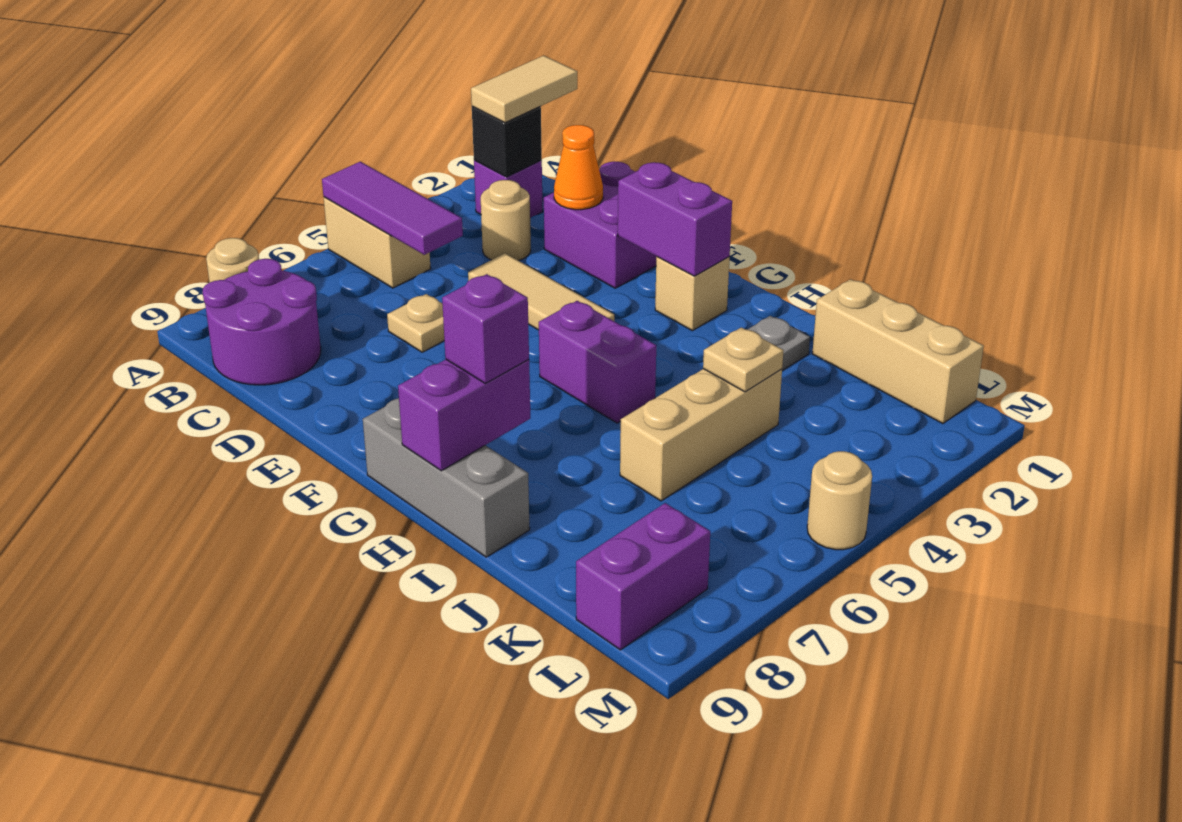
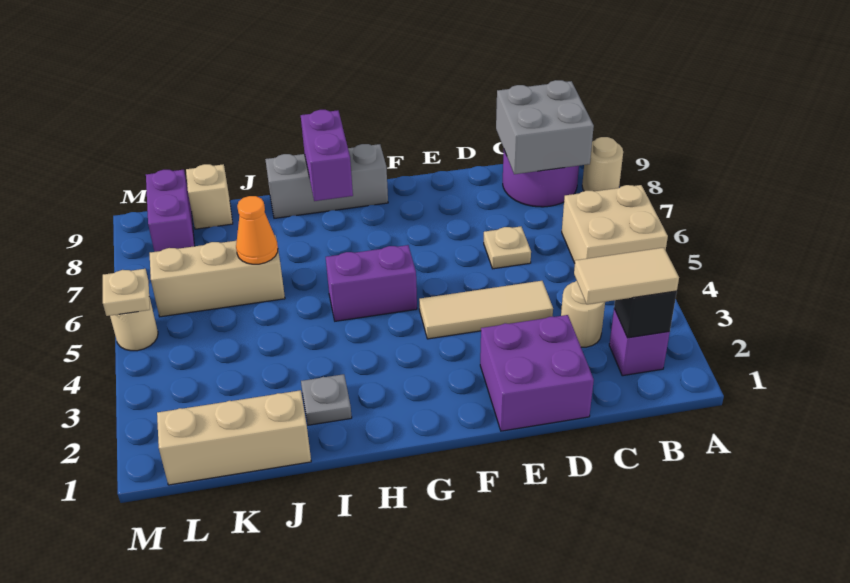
tan 1x2 brick [323,197,431,288] -> tan 2x2 brick [562,185,668,263]
purple 1x3 tile [322,162,463,255] -> none
tan 1x2 tile [471,56,577,123] -> tan 1x2 tile turned to [574,248,679,304]
none -> grey 2x2 brick [496,80,594,174]
orange 1x1 cone [554,125,603,210] -> orange 1x1 cone moved to [236,196,278,264]
purple 1x2 brick [618,162,732,276] -> none
tan 1x1 brick [655,257,730,331] -> tan 1x1 brick moved to [186,164,233,229]
purple 1x1 brick [442,274,529,384] -> none
tan 1x3 brick [620,369,782,501] -> tan 1x3 brick turned to [150,235,285,317]
tan 1x1 plate [703,327,784,392] -> tan 1x1 plate moved to [103,269,150,316]

